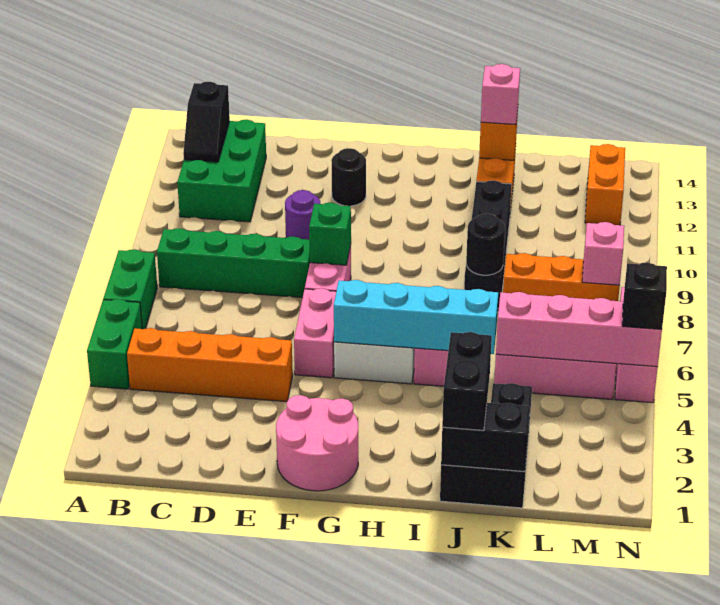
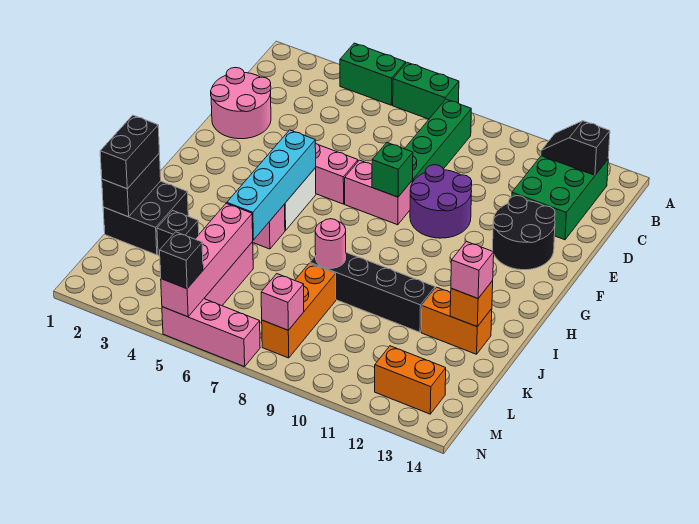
orange 1x4 brick [127,328,293,402] -> none
green 2x3 brick [177,120,266,222] -> green 2x3 brick turned to [512,156,608,240]
purple 1x1 round brick [285,190,320,240] -> purple 2x2 round brick [410,165,472,238]
pink 2x2 round brick [276,395,358,491] -> pink 2x2 round brick moved to [211,67,271,139]
black 1x1 round brick [331,148,366,206] -> black 2x2 round brick [493,196,555,270]
black 1x2 brick [442,332,492,431] -> black 1x2 brick turned to [100,115,159,189]
black 1x1 round brick [466,214,505,275] -> pink 1x1 round brick [315,219,346,268]

